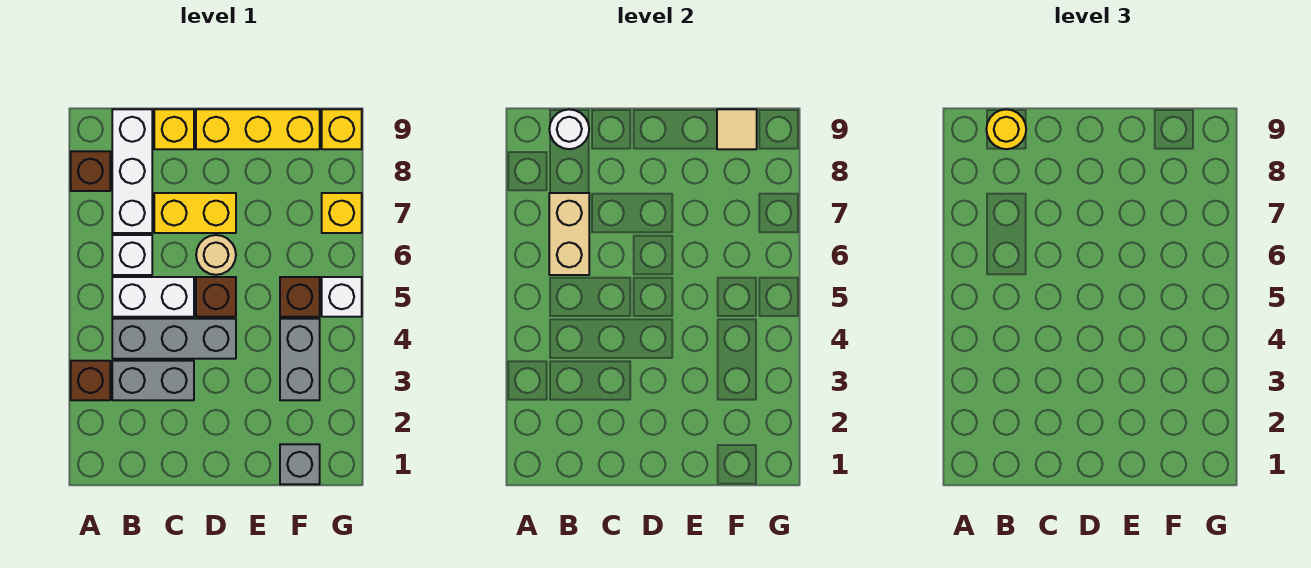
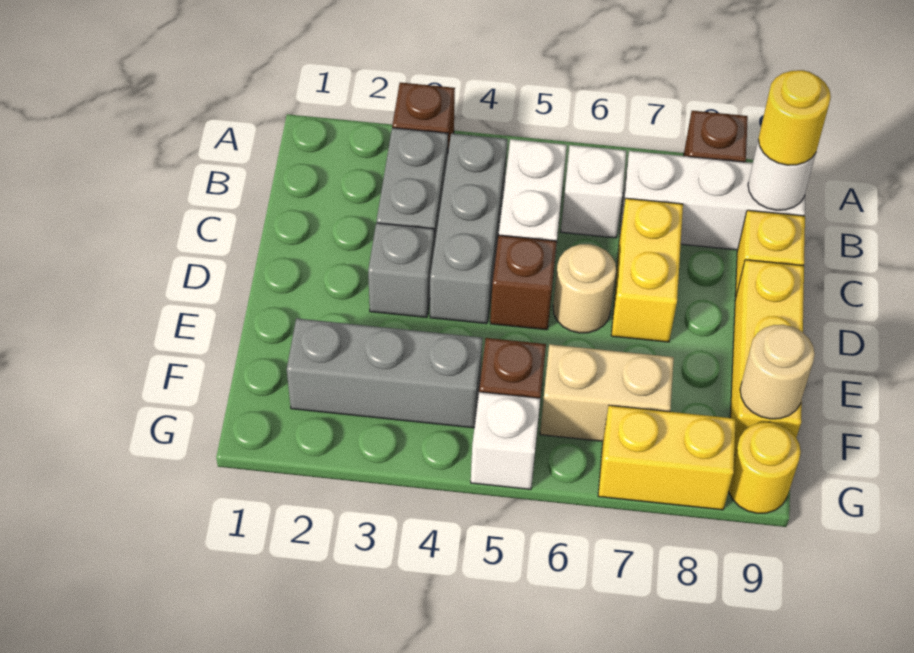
tan 1x2 brick [549,193,589,275] -> tan 1x2 brick moved to [540,344,674,441]
grey 1x1 brick [280,444,320,484] -> grey 1x1 brick moved to [368,223,434,317]
grey 1x2 brick [280,319,320,400] -> grey 1x3 brick [287,318,482,428]
tan 1x1 tile [717,109,757,149] -> tan 1x1 round brick [740,325,815,419]
yellow 1x1 brick [322,193,362,233] -> yellow 1x2 brick [598,405,736,510]
yellow 1x1 brick [322,109,362,149] -> yellow 1x1 round brick [729,422,801,513]

